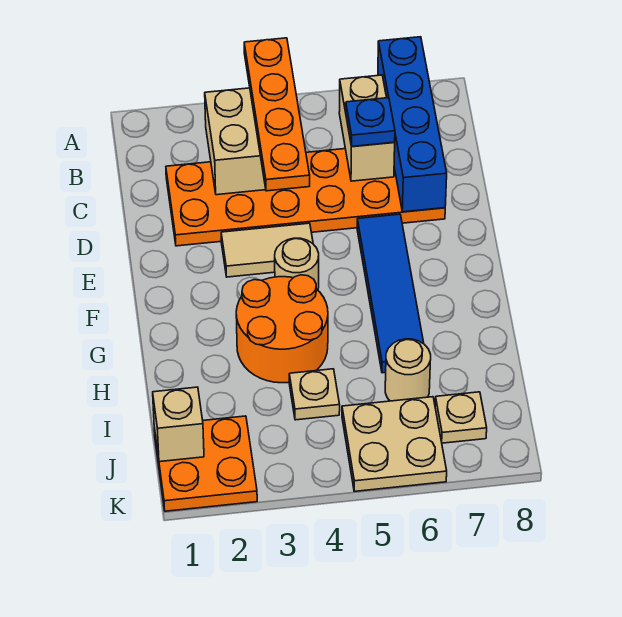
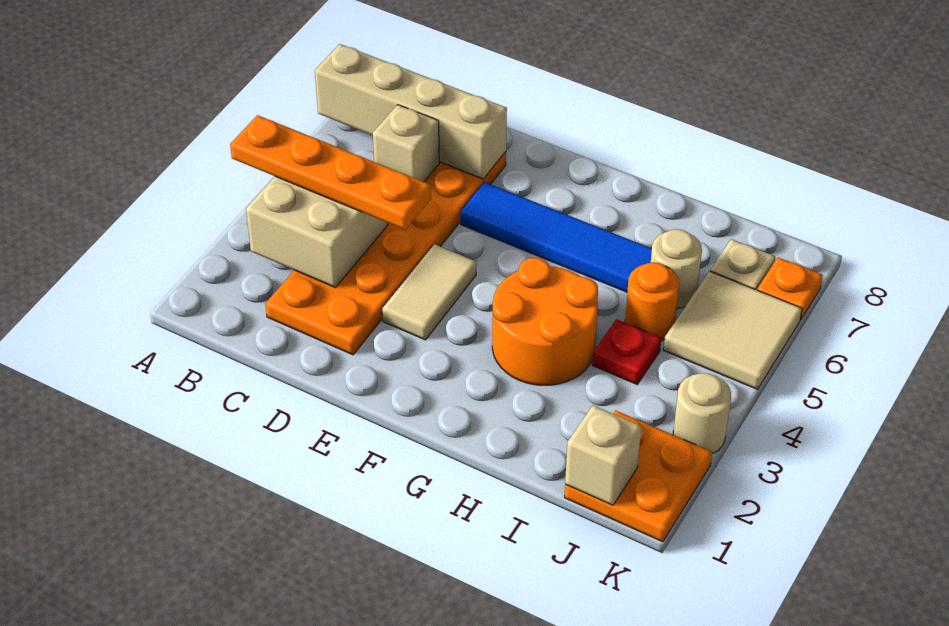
blue 1x4 brick [378,37,447,212] -> tan 1x4 brick [315,44,507,179]
tan 1x2 brick [339,75,395,181] -> tan 1x1 brick [373,105,439,182]
blue 1x1 plate [346,98,395,147] -> none
tan 1x1 round brick [275,238,319,290] -> tan 1x1 round brick moved to [673,373,731,454]
tan 1x1 plate [289,369,340,420] -> red 1x1 plate [592,319,661,384]
none -> orange 1x1 round brick [625,262,679,341]
tan 2x2 plate [342,397,447,491] -> tan 2x2 tile [663,271,802,389]
none -> orange 1x1 plate [757,257,823,320]

